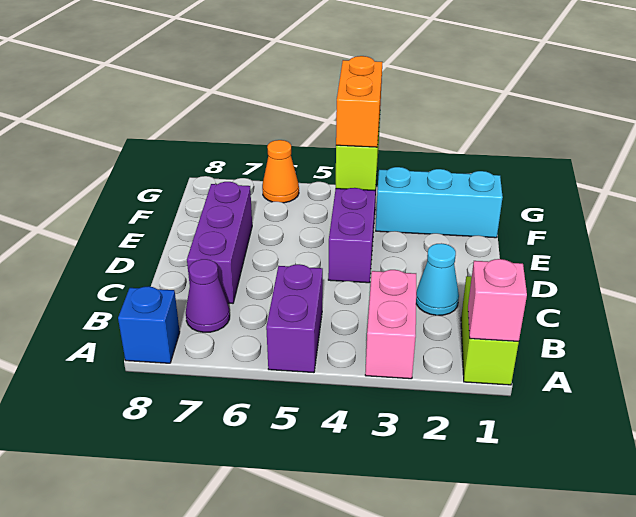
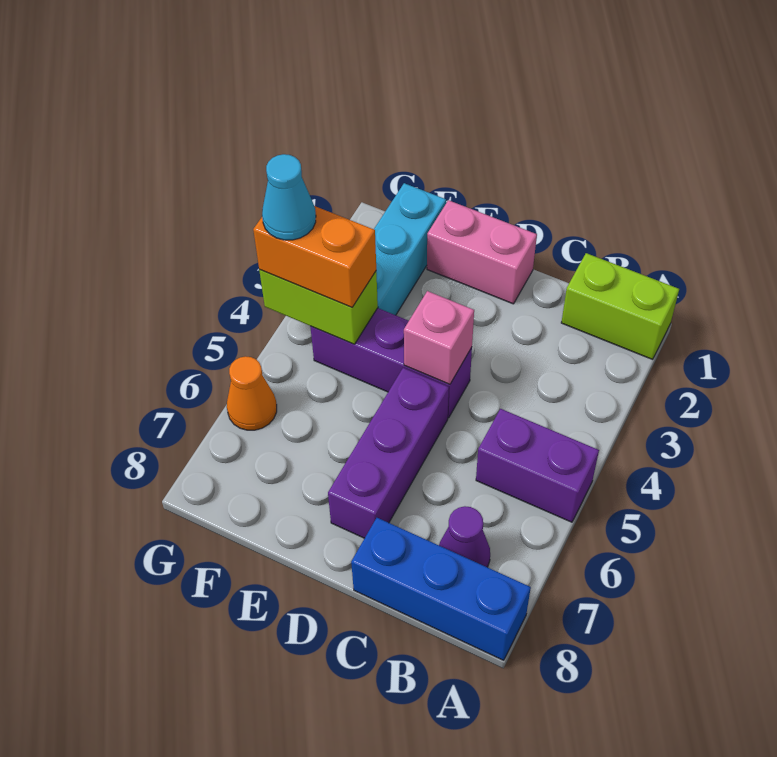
pink 1x1 brick [468,259,527,341] -> pink 1x1 brick moved to [404,291,474,384]
pink 1x2 brick [365,270,416,379] -> pink 1x2 brick moved to [427,200,537,304]
blue 1x1 brick [118,286,180,363] -> blue 1x3 brick [351,518,531,660]
cyan 1x1 cone [416,243,459,315] -> cyan 1x1 cone moved to [262,154,316,240]
purple 1x3 brick [187,182,252,303] -> purple 1x3 brick turned to [328,368,449,538]

